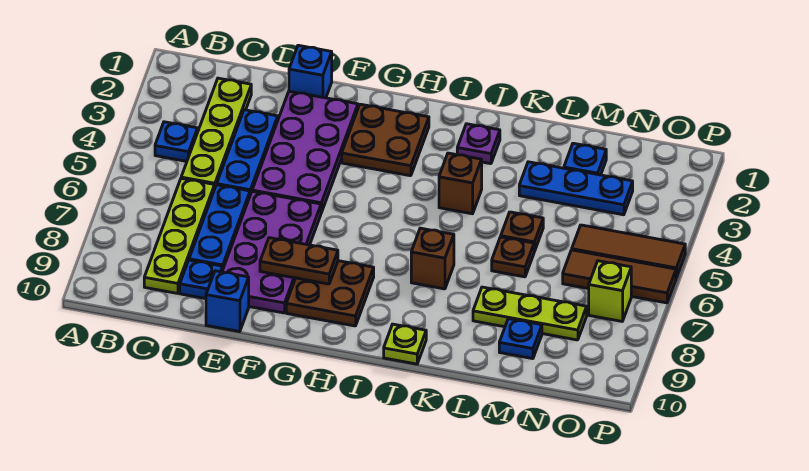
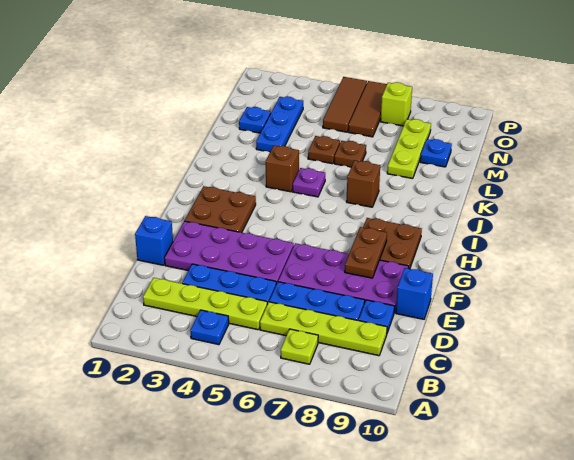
purple 1x1 plate [457,124,500,164] -> purple 1x1 plate moved to [293,168,325,197]
lime 1x1 plate [384,324,426,364] -> lime 1x1 plate moved to [281,329,318,364]

